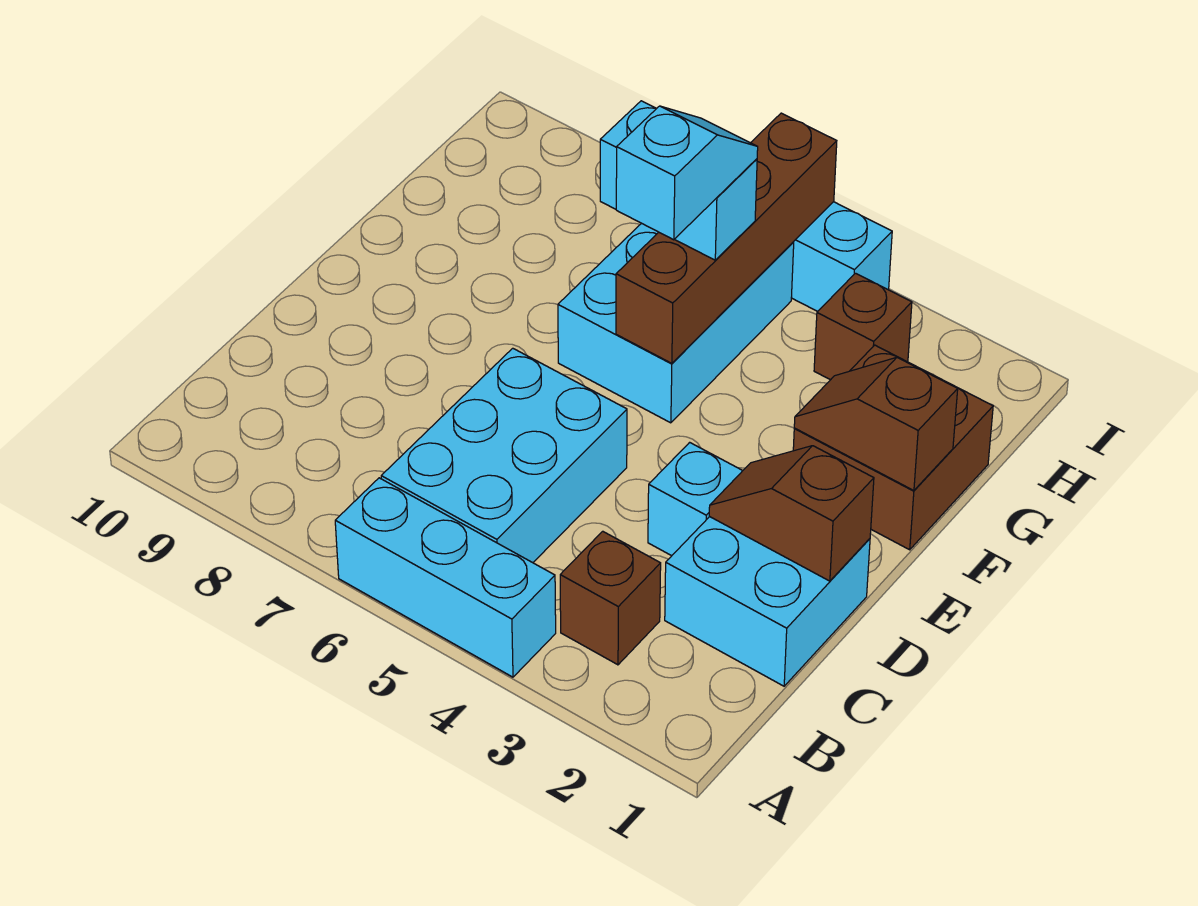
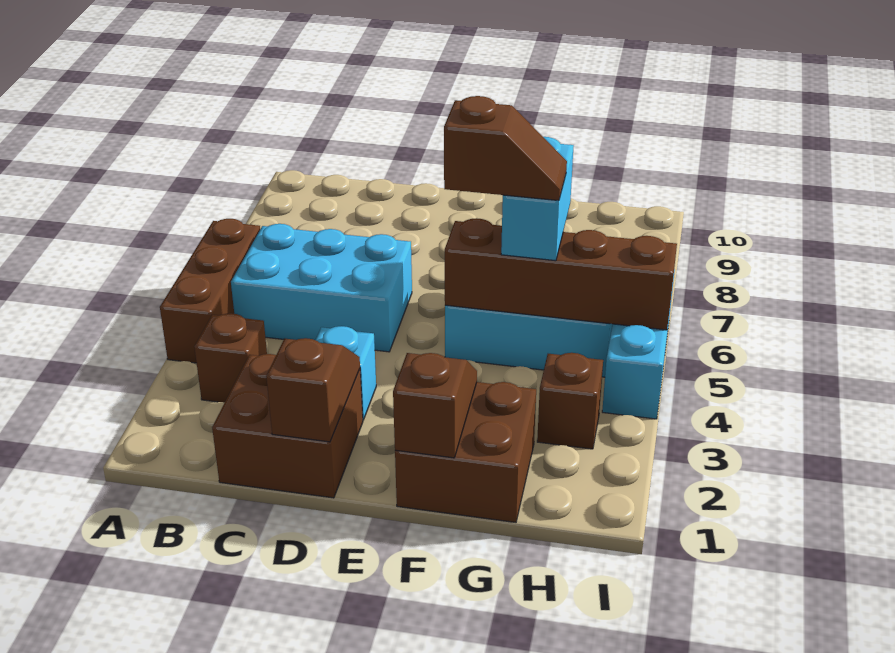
cyan 1x3 brick [335,478,556,677] -> brown 1x3 brick [160,219,260,363]
cyan 2x2 brick [665,517,870,686] -> brown 2x2 brick [212,354,363,498]
cyan 1x2 slope [616,106,758,240] -> brown 1x2 slope [444,96,567,201]

